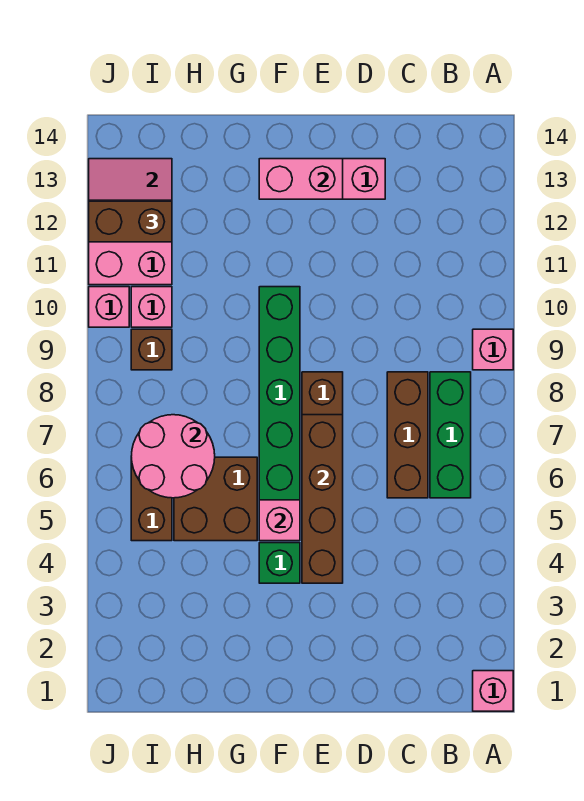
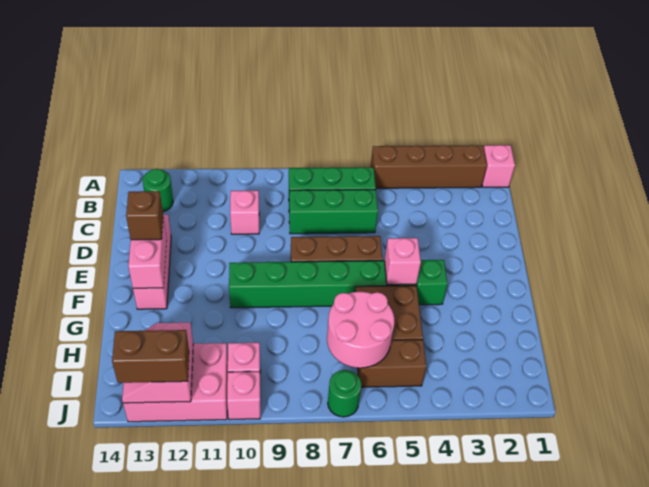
pink 1x1 brick [473,329,513,370] -> pink 1x1 brick moved to [230,191,259,234]
none -> green 1x1 round brick [142,169,173,212]
brown 1x3 brick [387,372,428,498] -> green 1x3 brick [289,190,378,234]
brown 1x4 brick [302,415,343,583] -> brown 1x4 brick moved to [370,145,487,188]
brown 1x1 brick [131,329,172,370] -> brown 1x1 brick moved to [126,191,163,240]
brown 1x2 brick [89,201,172,242] -> brown 1x2 brick turned to [112,330,189,383]
none -> green 1x1 round brick [328,370,361,417]

